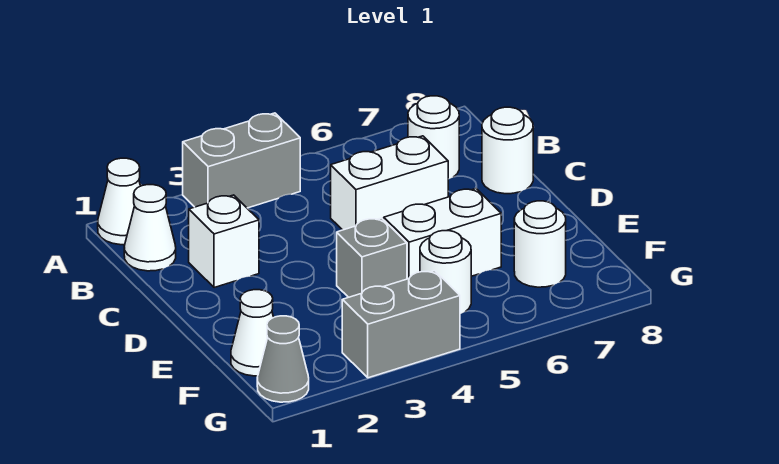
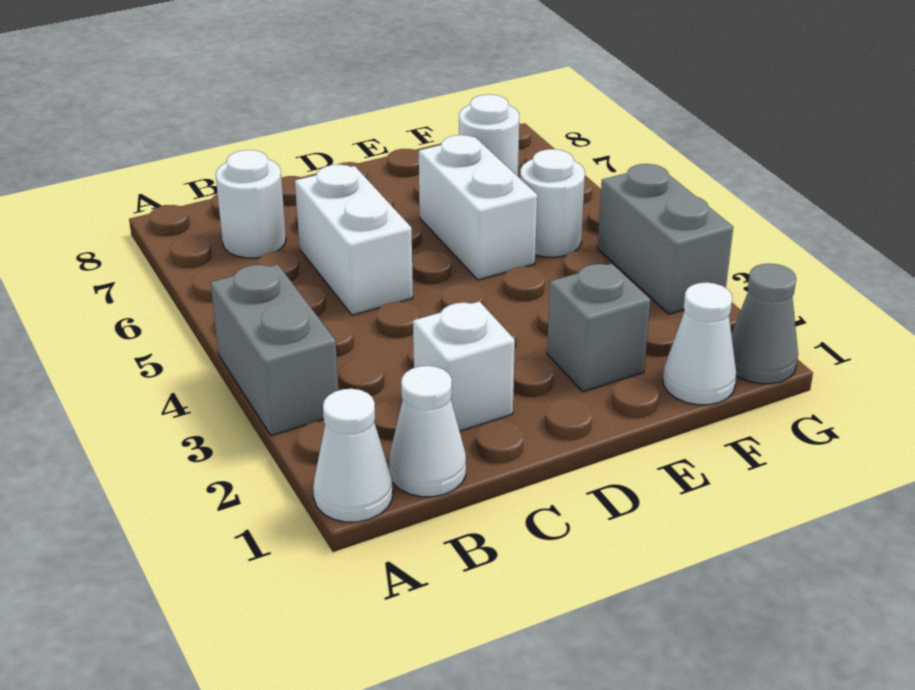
white 1x1 round brick [482,107,533,194] -> none
grey 1x1 brick [337,218,407,297] -> grey 1x1 brick moved to [547,264,650,392]

